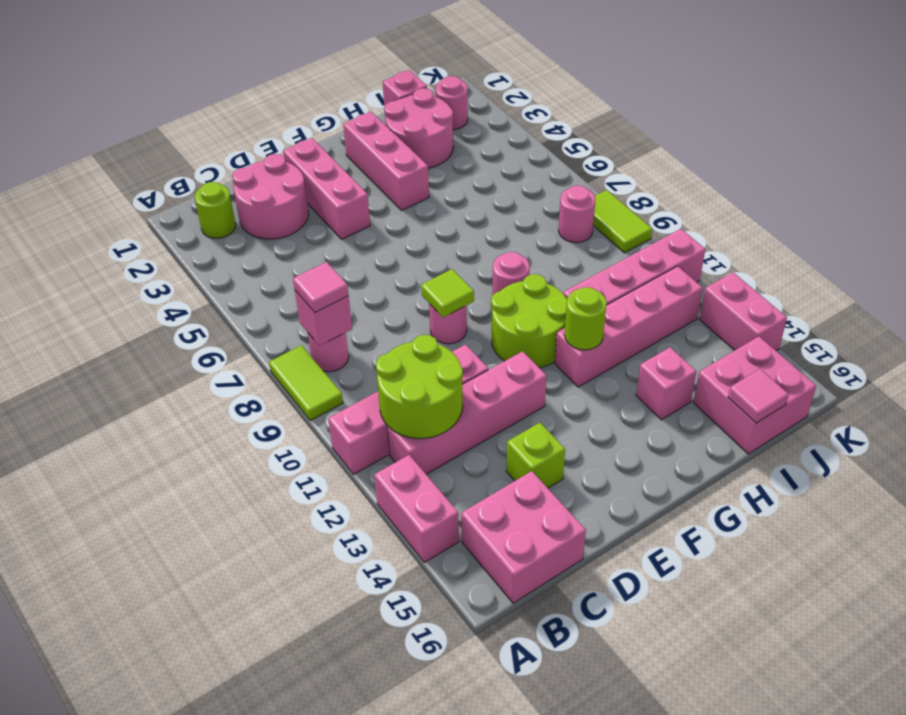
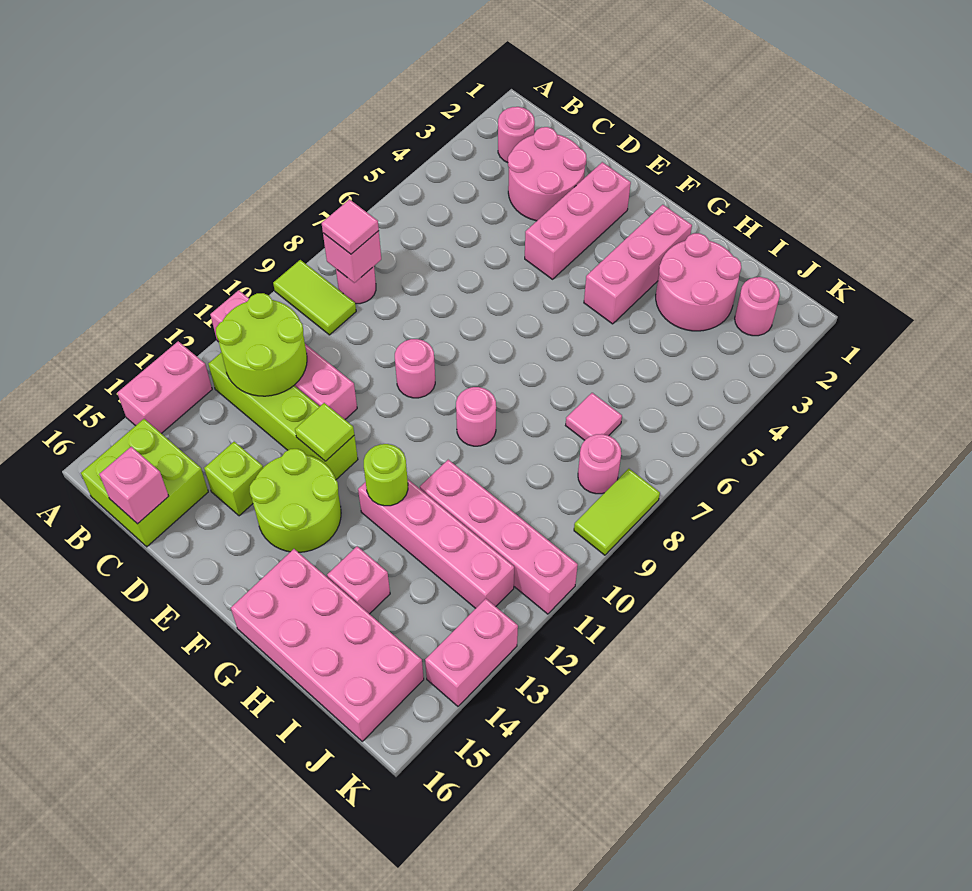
lime 1x2 tile [269,345,343,421] -> lime 1x2 tile turned to [273,260,356,335]
lime 1x1 round brick [195,182,235,238] -> pink 1x1 round brick [498,107,535,163]
pink 1x4 brick [387,351,546,474] -> lime 1x4 brick [208,353,358,479]
pink 2x2 brick [461,471,586,603] -> lime 2x2 brick [81,419,208,547]
lime 1x1 tile [421,269,474,317] -> lime 1x1 tile moved to [295,403,354,461]
lime 2x2 round brick [491,274,567,368] -> lime 2x2 round brick moved to [250,449,341,552]
pink 1x1 brick [383,70,427,107] -> pink 1x1 brick moved to [99,447,169,524]
pink 2x2 brick [693,336,816,454] -> pink 2x4 brick [231,549,424,741]
pink 1x1 tile [728,369,789,423] -> pink 1x1 tile moved to [566,393,622,440]

